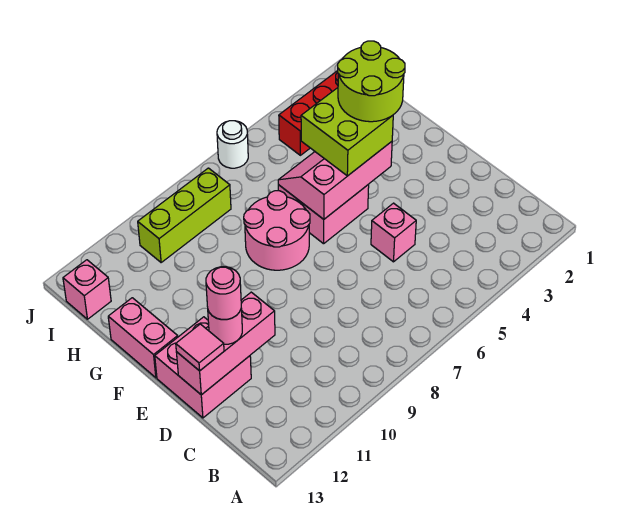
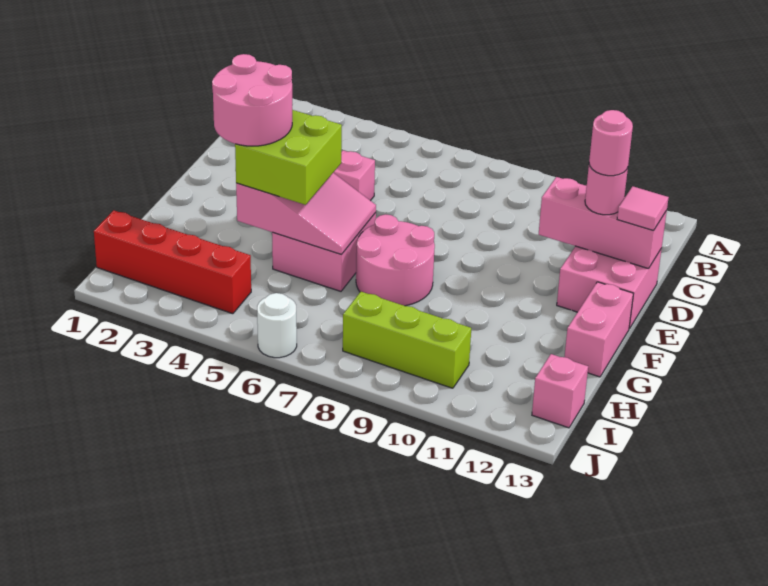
lime 2x2 round brick [338,41,405,122] -> pink 2x2 round brick [212,54,292,146]
pink 2x3 slope [278,142,392,220] -> pink 2x3 slope turned to [236,173,376,254]

